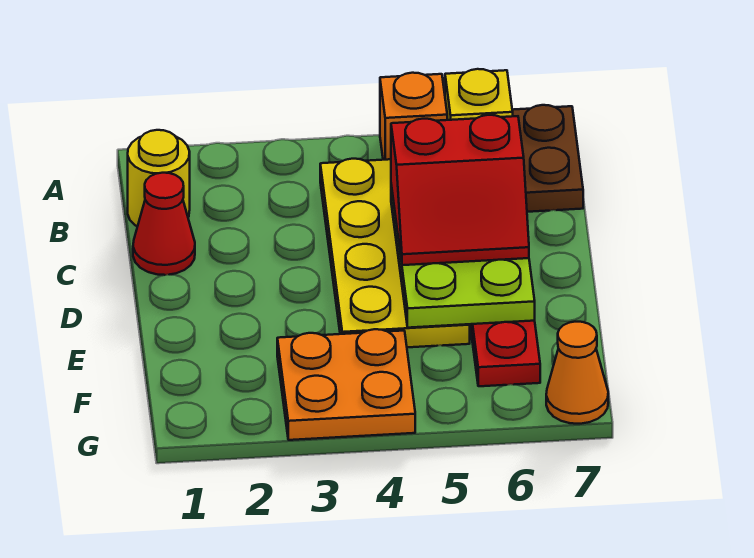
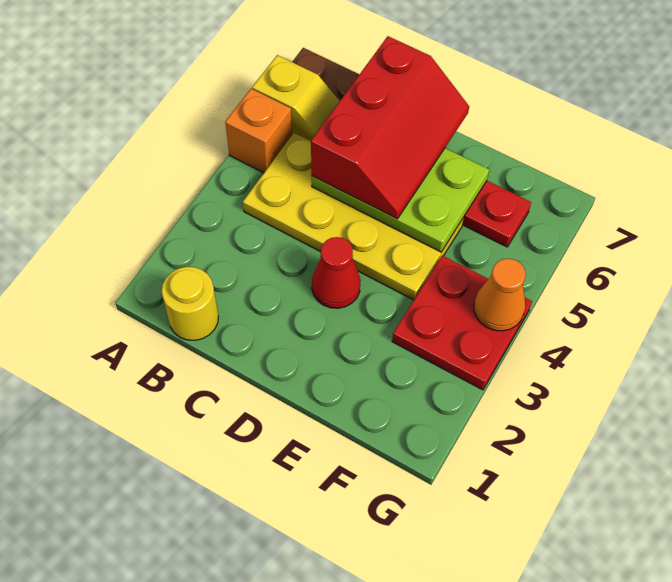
red 1x1 cone [133,173,195,275] -> red 1x1 cone moved to [312,237,361,308]
red 2x2 slope [391,115,529,265] -> red 2x3 slope [311,36,469,219]
orange 2x2 plate [277,329,415,440] -> red 2x2 plate [392,256,532,390]
orange 1x1 cone [546,322,608,424] -> orange 1x1 cone moved to [474,258,526,331]

